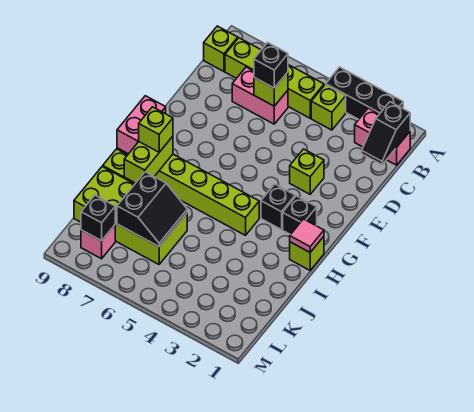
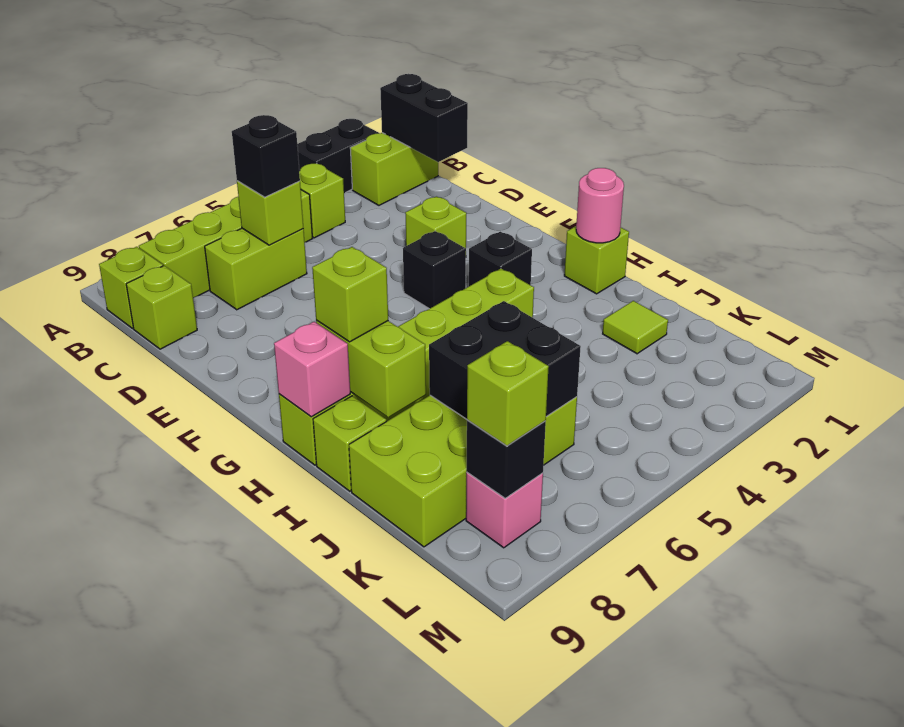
black 1x3 brick [326,67,403,119] -> black 1x2 brick [297,119,379,193]
pink 1x2 brick [355,108,410,165] -> lime 1x2 brick [350,133,438,205]
black 1x2 slope [362,102,410,165] -> black 1x2 brick [380,74,468,162]
pink 1x2 brick [232,67,288,124] -> lime 1x2 brick [205,228,307,310]
none -> lime 1x1 brick [126,266,197,349]
black 1x1 brick [283,196,317,235] -> black 1x1 brick moved to [403,231,466,309]
pink 1x2 brick [117,96,166,154] -> pink 1x1 brick [274,322,350,417]
pink 1x1 tile [290,219,324,252] -> pink 1x1 round brick [576,168,624,243]
none -> lime 1x1 tile [603,301,668,354]
black 2x2 slope [117,172,187,247] -> black 2x2 brick [429,301,581,419]
none -> lime 1x1 brick [467,341,549,446]

